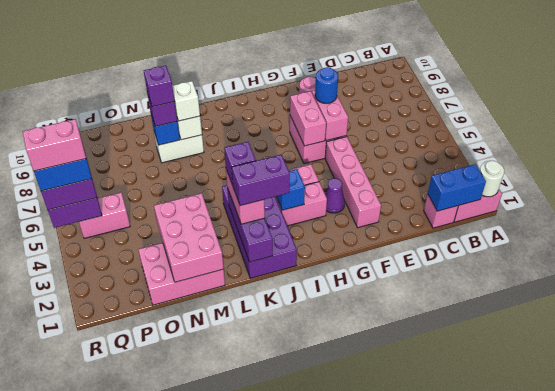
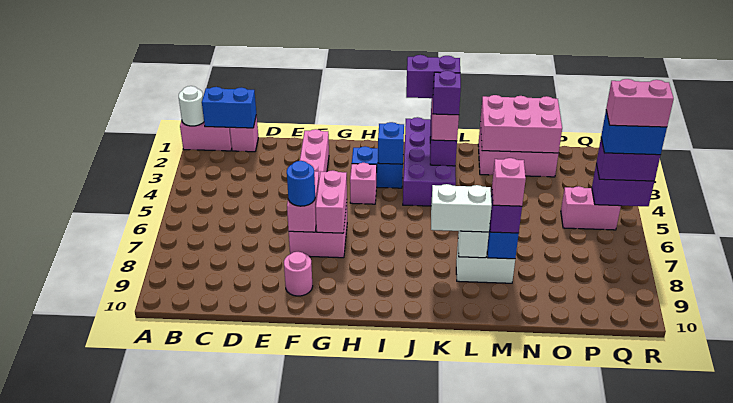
purple 1x1 cone [325,178,345,213] -> none
pink 1x2 brick [276,182,327,226] -> blue 1x2 brick [352,146,403,188]
white 1x1 brick [172,81,200,121] -> white 1x2 brick [431,184,492,232]
pink 2x3 brick [154,193,224,282] -> pink 2x3 brick turned to [480,95,562,153]
purple 1x1 brick [144,65,175,107] -> pink 1x1 brick [492,158,526,206]

